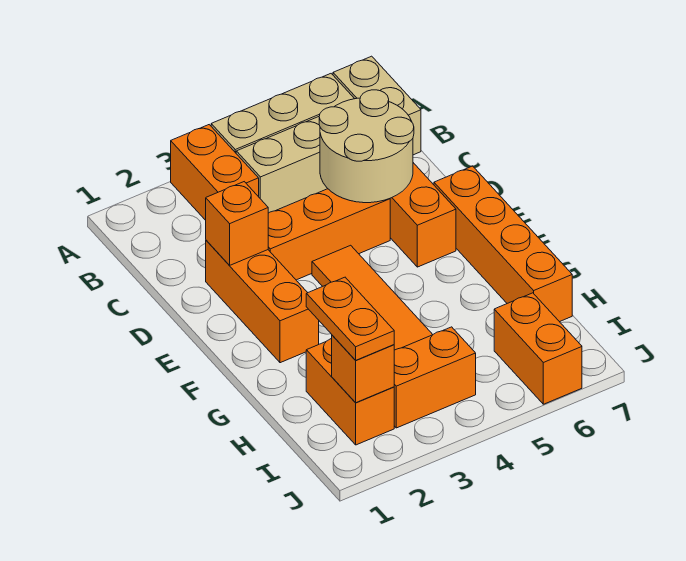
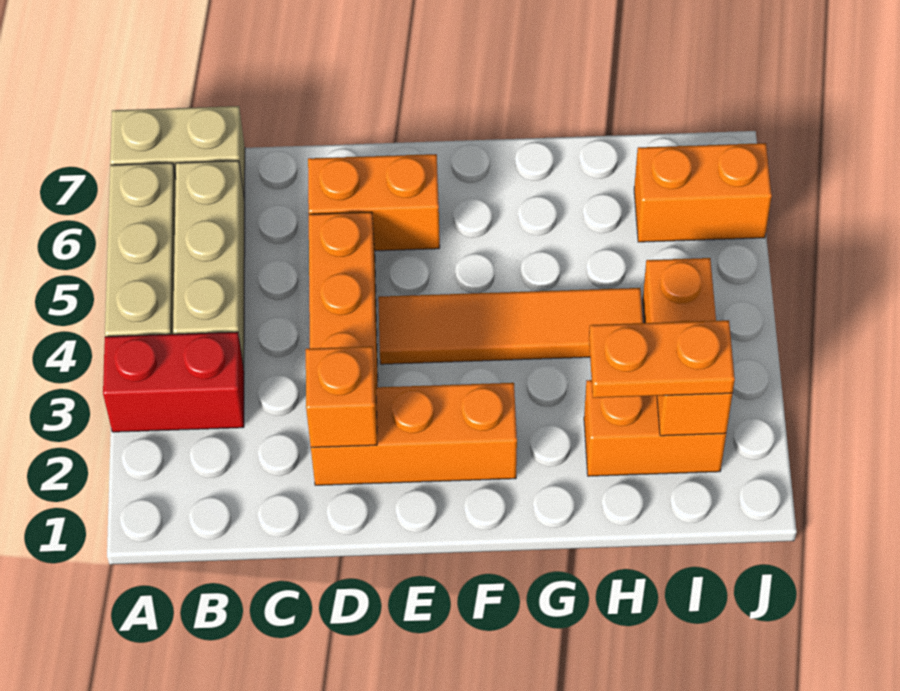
orange 1x2 brick [171,125,259,220] -> red 1x2 brick [103,332,244,432]
tan 2x2 round brick [319,90,414,203] -> none
orange 1x4 brick [434,166,572,322] -> none

